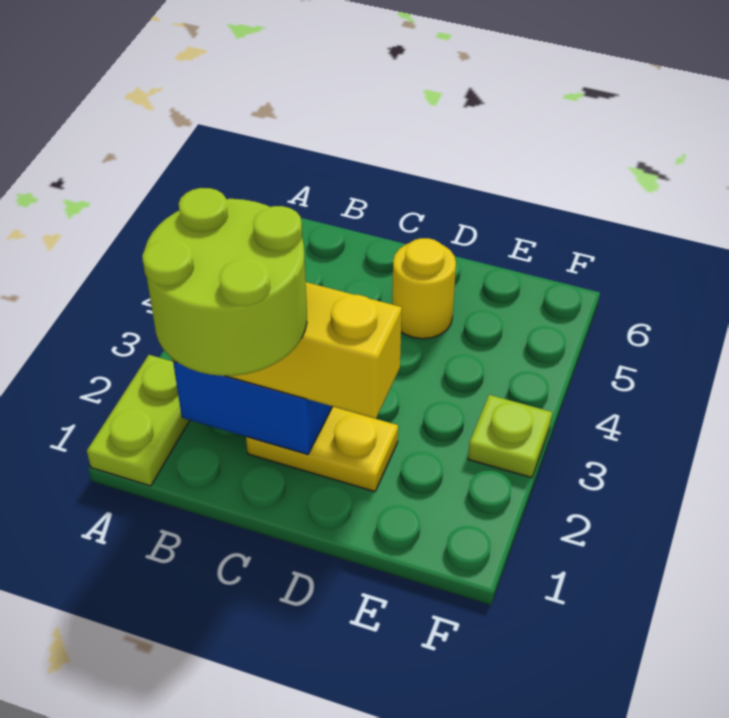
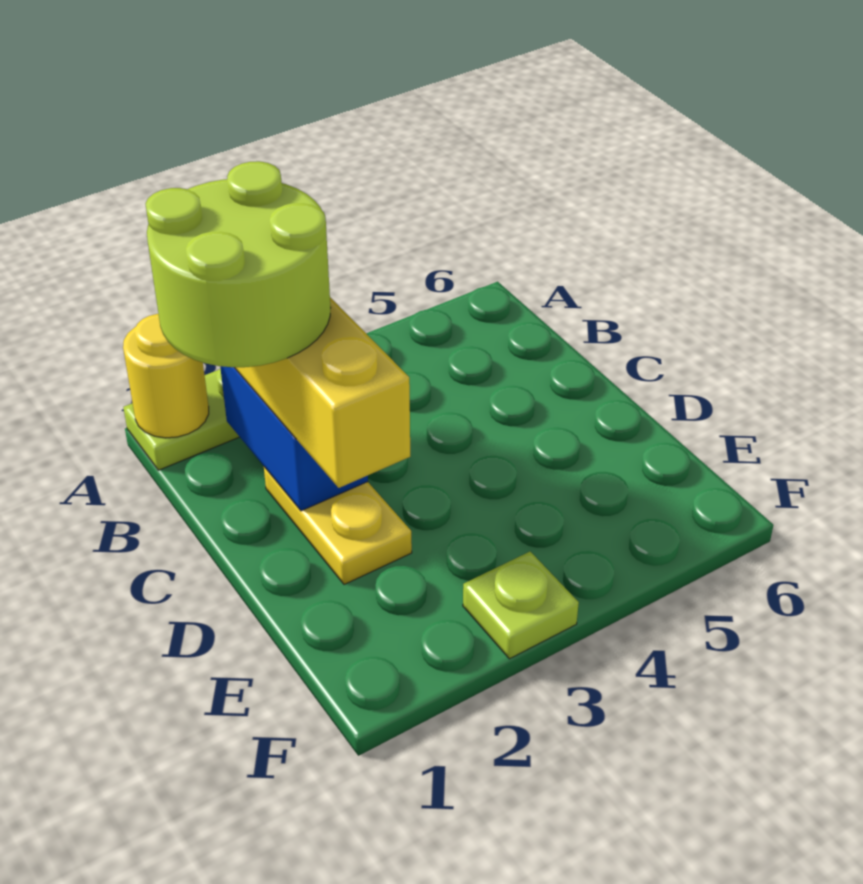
yellow 1x1 round brick [392,238,456,339] -> yellow 1x1 round brick moved to [123,314,209,438]

